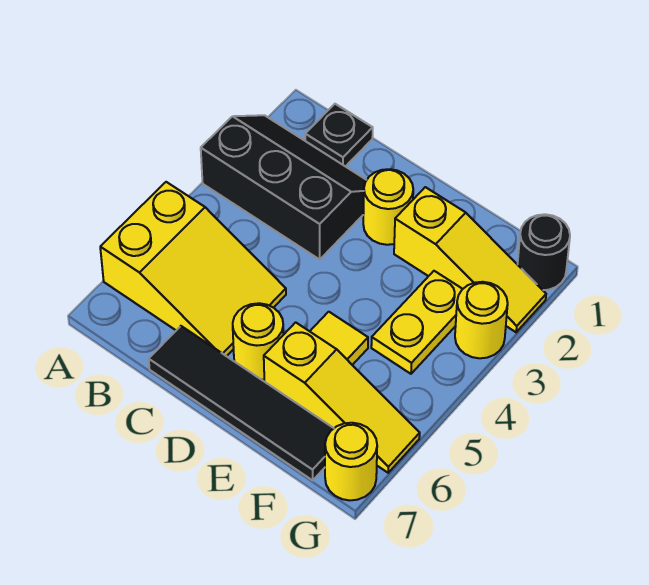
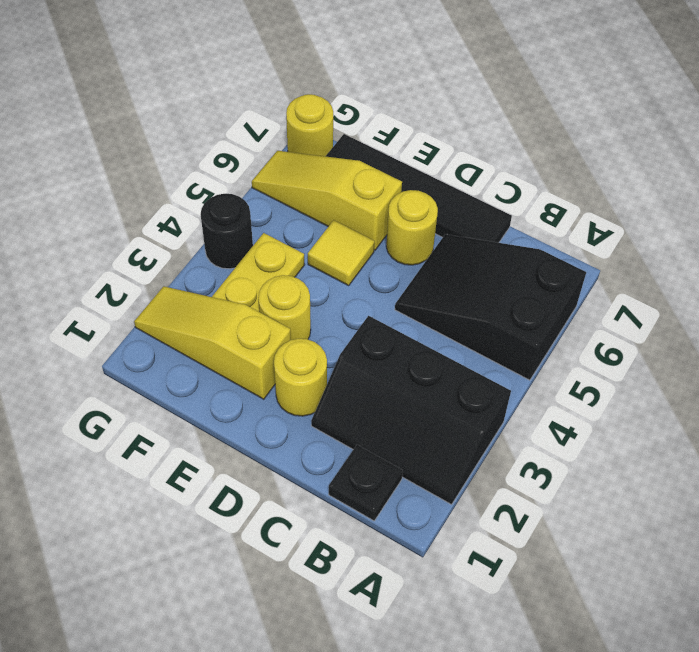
yellow 2x3 slope [100,182,286,356] -> black 2x3 slope [395,234,586,380]
black 1x1 round brick [518,214,570,290] -> black 1x1 round brick moved to [201,194,253,269]
yellow 1x1 round brick [455,282,508,358] -> yellow 1x1 round brick moved to [258,275,311,340]

